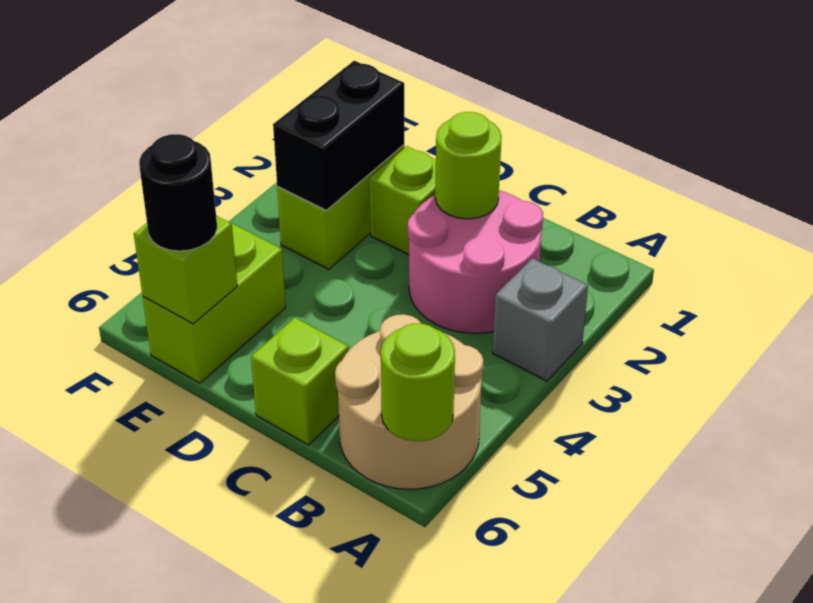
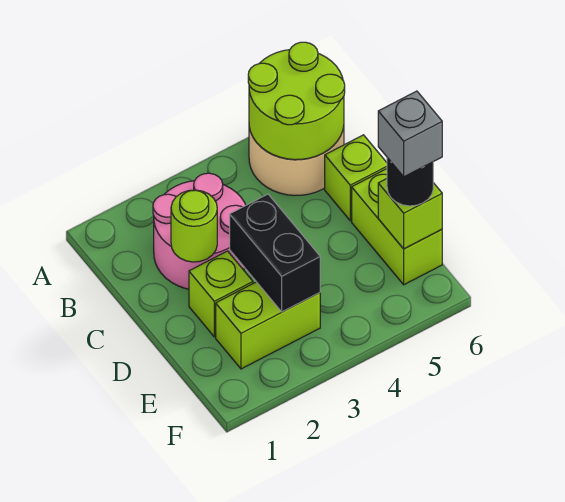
grey 1x1 brick [493,258,588,381] -> grey 1x1 brick moved to [378,91,442,177]
lime 1x1 round brick [381,323,455,441] -> lime 2x2 round brick [248,42,345,160]
black 1x2 brick [273,61,404,210] -> black 1x2 brick turned to [230,194,320,312]
lime 1x2 brick [143,224,286,383] -> lime 1x2 brick turned to [352,169,442,285]

